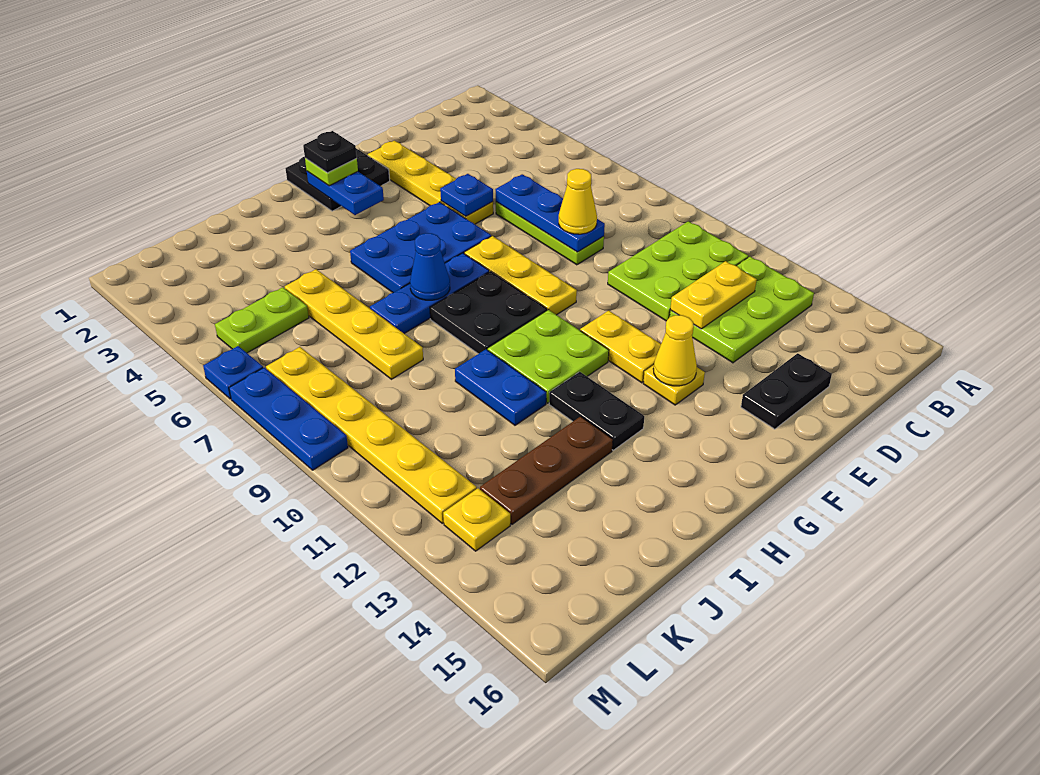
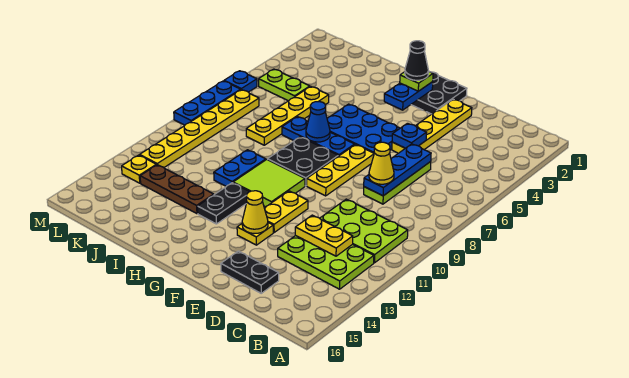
black 1x1 plate [303,131,357,173] -> black 1x1 cone [405,41,428,80]
lime 2x2 plate [488,310,609,403] -> lime 2x2 tile [233,159,305,207]

